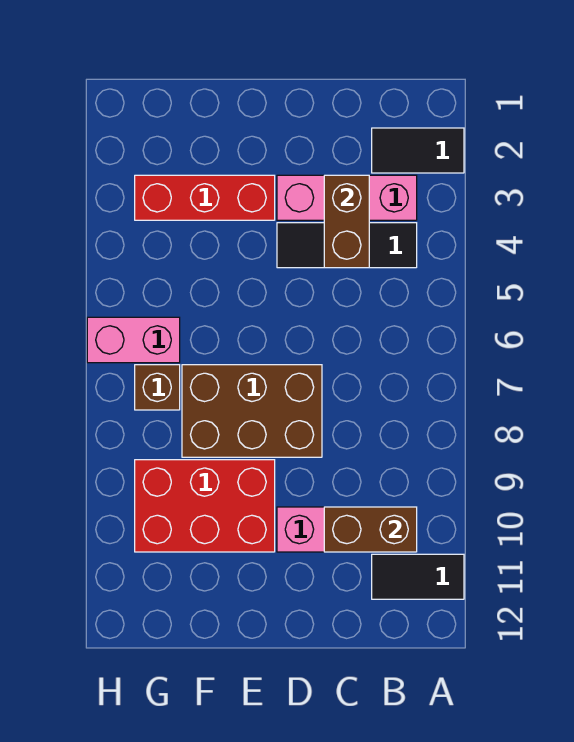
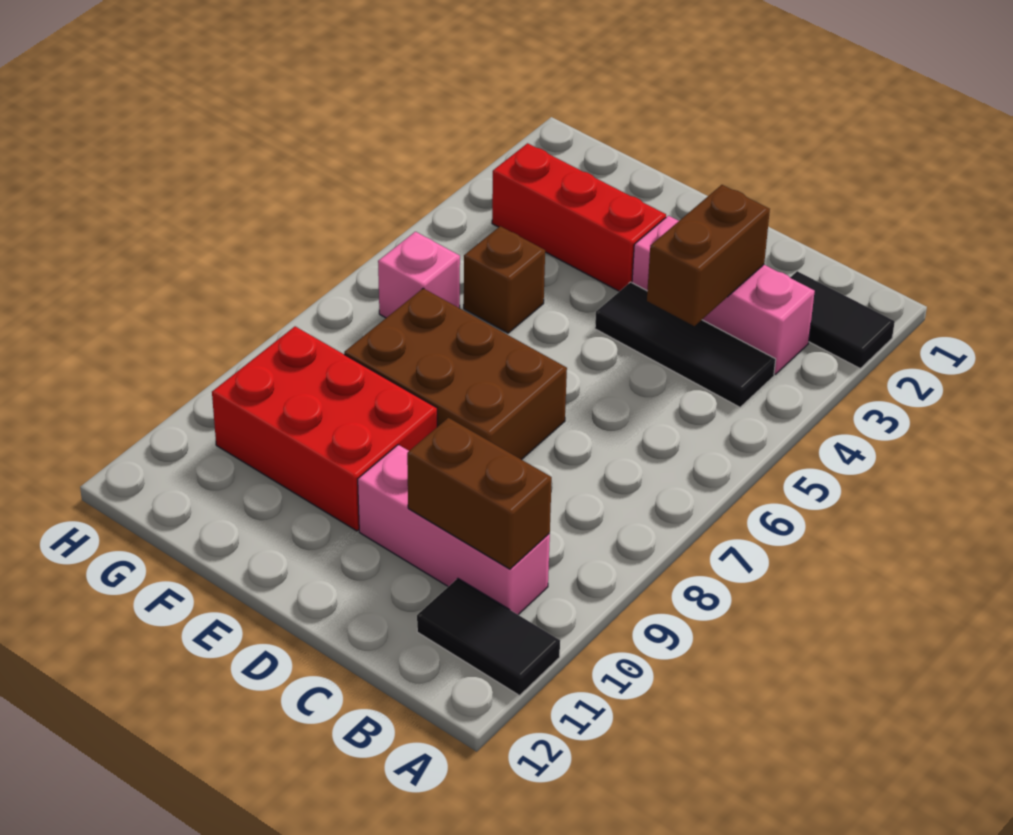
pink 1x2 brick [87,317,180,363] -> pink 1x1 brick [378,232,460,318]
brown 1x1 brick [135,365,180,410] -> brown 1x1 brick moved to [464,226,545,333]

